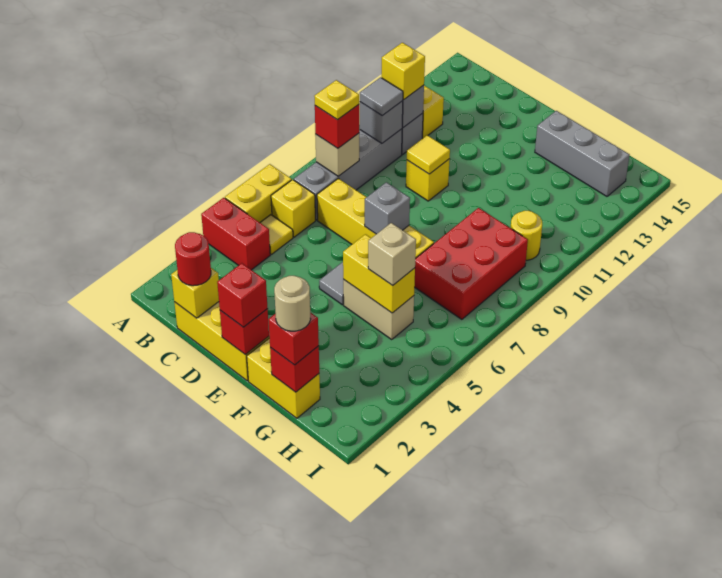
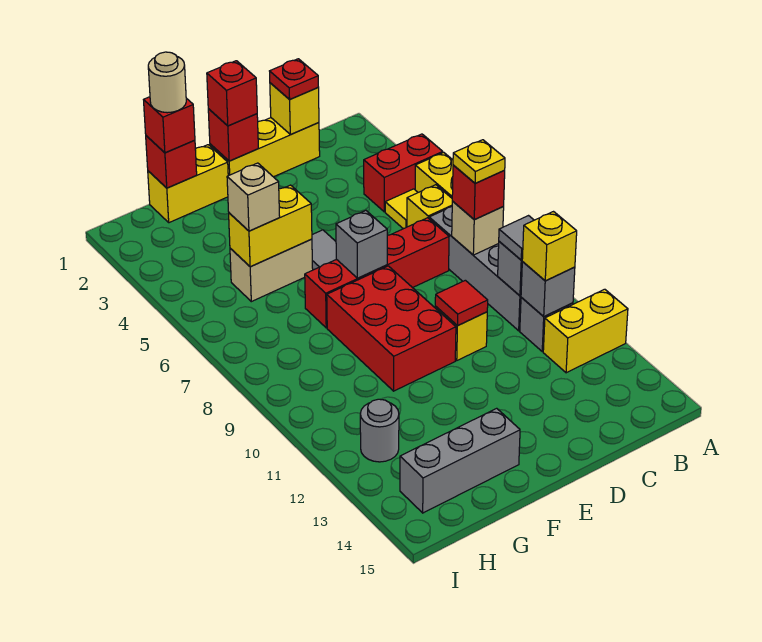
red 1x1 round brick [175,232,211,286] -> red 1x1 plate [270,59,318,100]
yellow 1x4 brick [317,178,434,258] -> red 1x4 brick [305,218,449,328]
yellow 1x1 tile [407,135,450,174] -> red 1x1 tile [435,280,488,326]
red 2x3 brick [414,208,528,319] -> red 2x3 brick moved to [327,266,456,391]
yellow 1x1 round brick [511,211,542,260] -> none
none -> grey 1x1 round brick [360,399,399,462]

